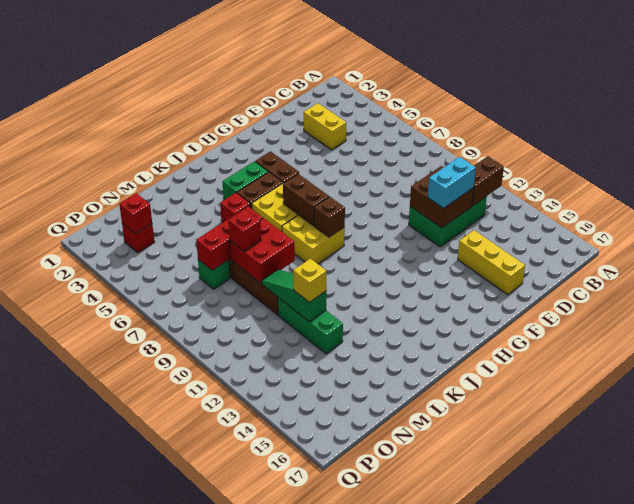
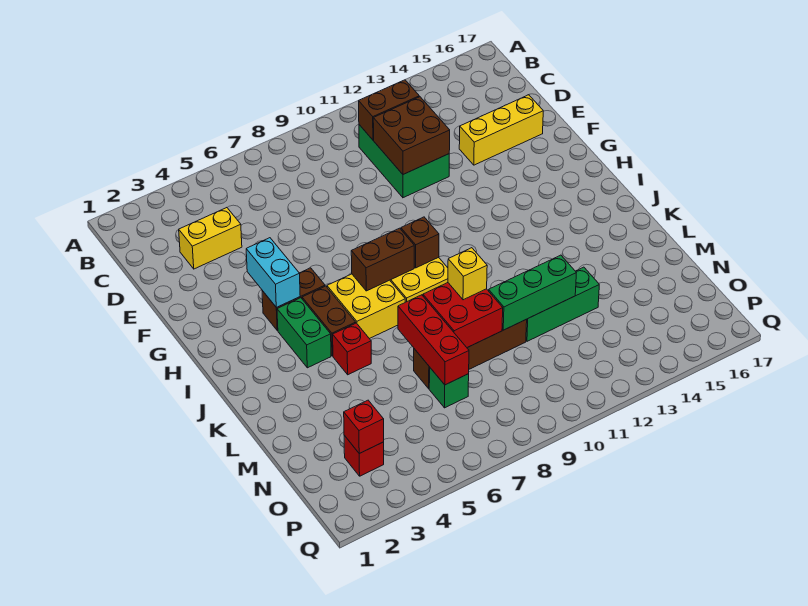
brown 1x2 brick [472,156,504,206] -> brown 1x2 brick turned to [359,80,419,140]
cyan 1x2 brick [428,157,476,208] -> cyan 1x2 brick moved to [246,238,300,307]
red 1x1 brick [228,209,261,251] -> none
green 1x3 slope [262,269,326,322] -> green 1x3 brick [489,255,576,330]
yellow 1x1 brick [293,259,326,302] -> yellow 1x1 brick moved to [448,248,487,300]

